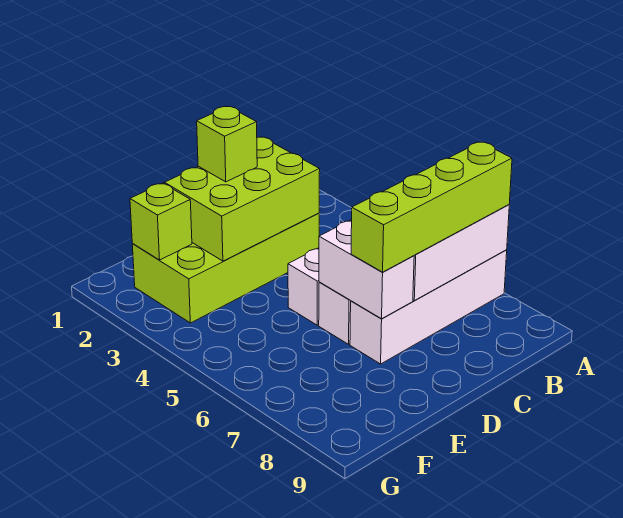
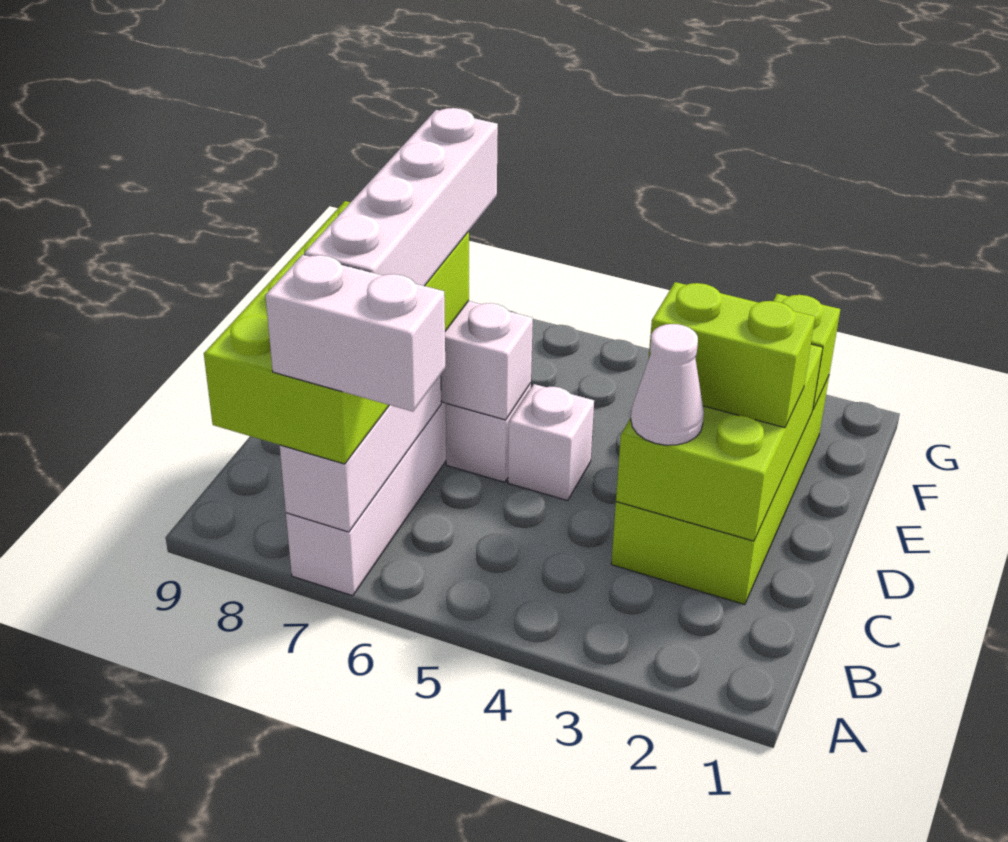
none -> white 1x2 brick [265,255,445,412]
lime 1x4 brick [351,142,512,272] -> lime 2x4 brick [204,201,469,464]
none -> white 1x4 brick [304,108,498,286]
none -> white 1x1 cone [631,324,704,445]
lime 1x1 brick [197,107,257,182] -> lime 1x2 brick [649,282,815,428]

